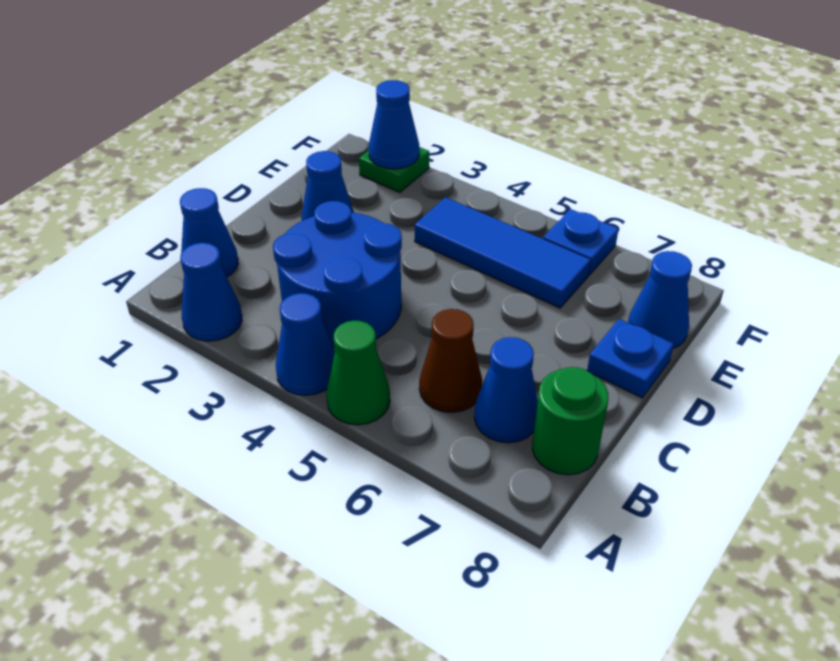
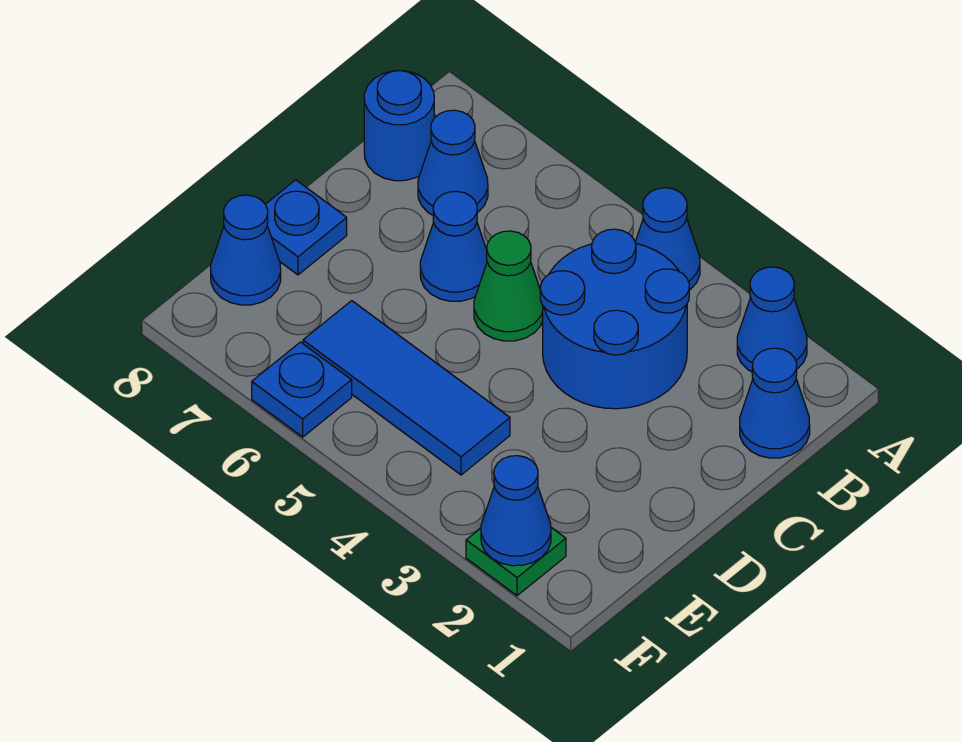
green 1x1 cone [326,320,390,425] -> green 1x1 cone moved to [474,231,543,341]
brown 1x1 cone [419,309,482,413] -> none
green 1x1 round brick [532,367,608,475] -> blue 1x1 round brick [364,71,434,181]
blue 1x1 cone [301,151,354,221] -> blue 1x1 cone moved to [420,191,487,301]

